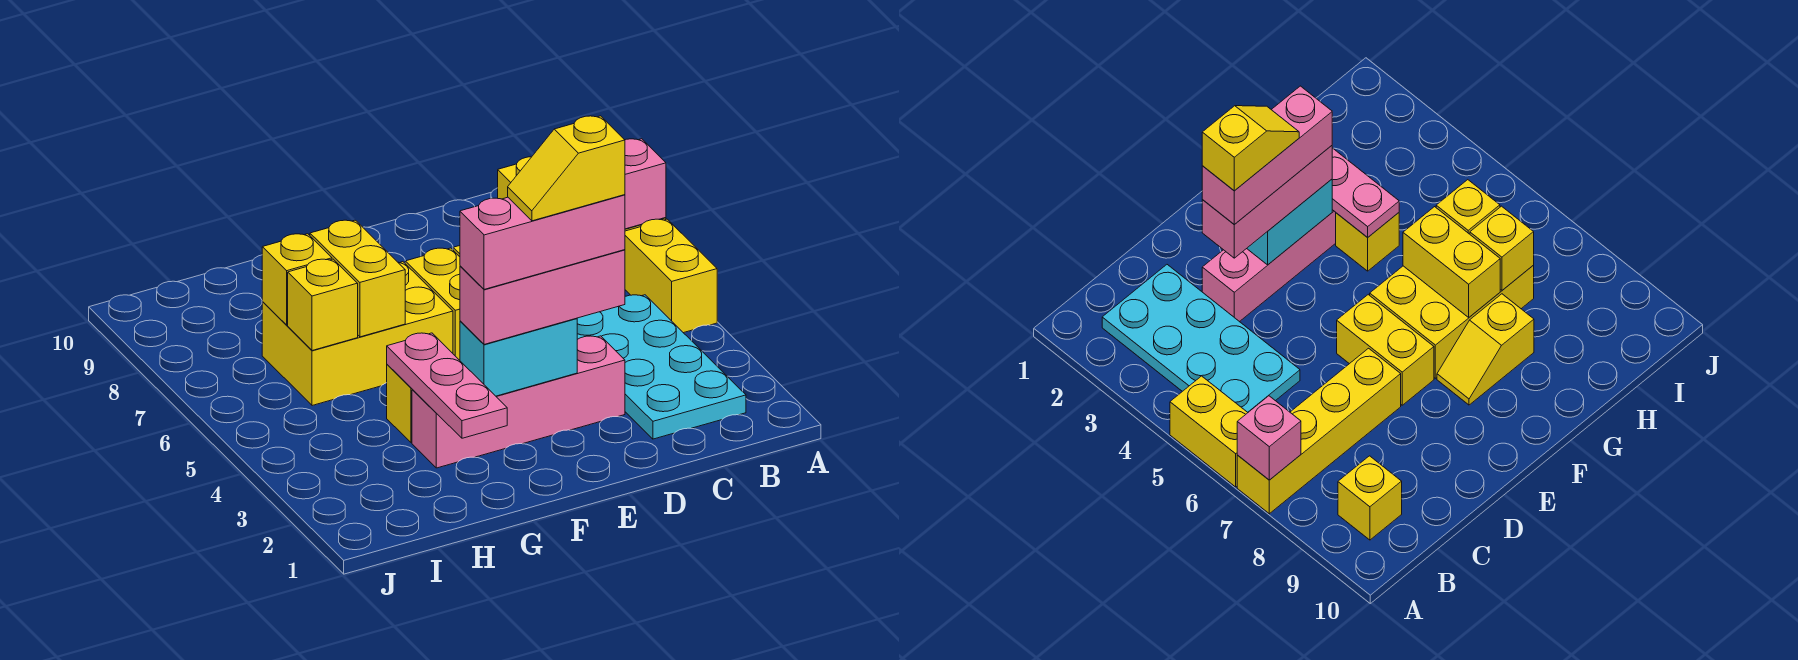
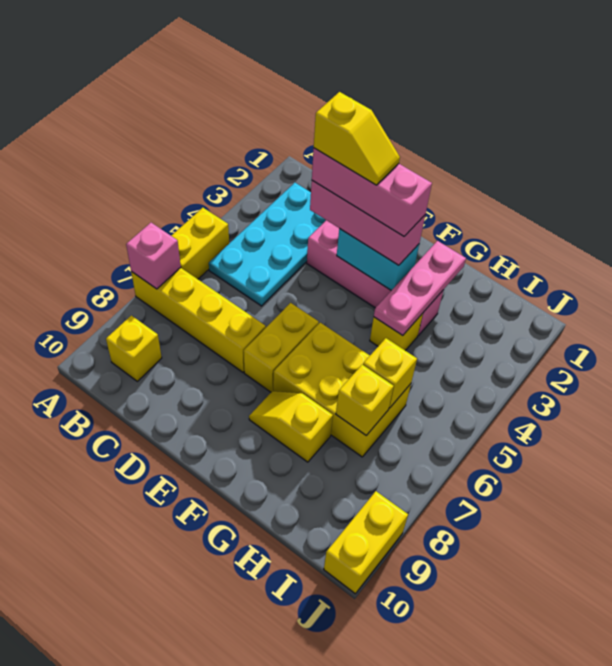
yellow 1x2 brick [310,220,405,337] -> yellow 1x2 brick moved to [324,491,408,594]

